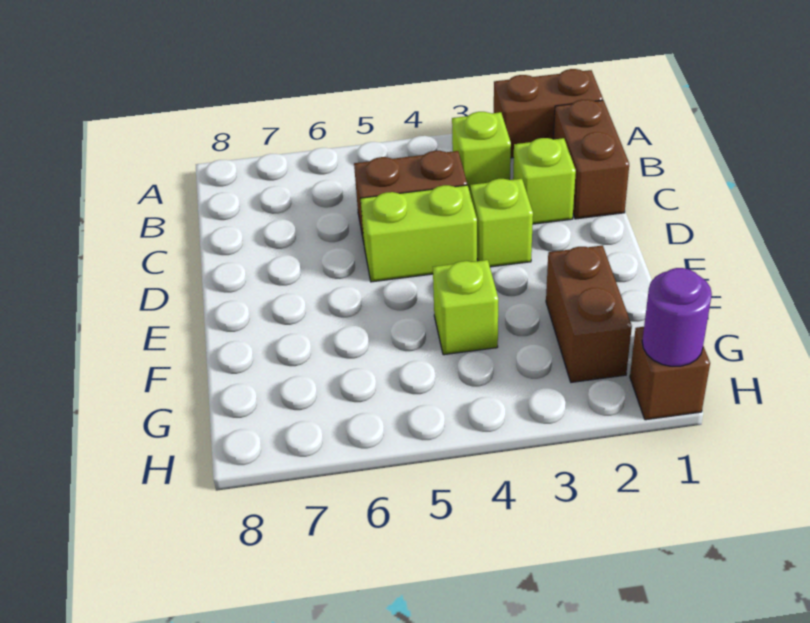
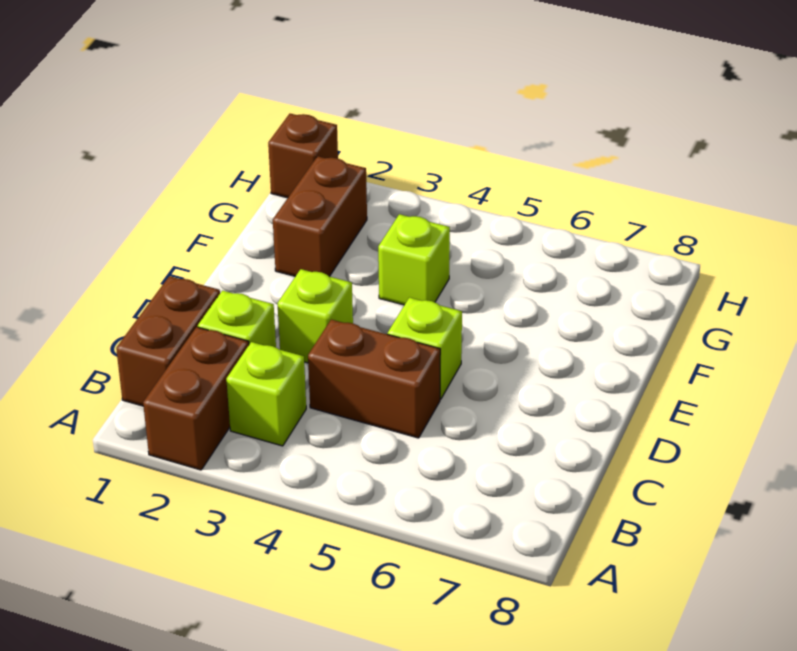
brown 1x2 brick [494,69,603,158] -> brown 1x2 brick turned to [143,327,249,470]
lime 1x2 brick [360,185,477,282] -> lime 1x1 brick [388,298,462,399]
purple 1x1 round brick [642,268,712,366] -> none

